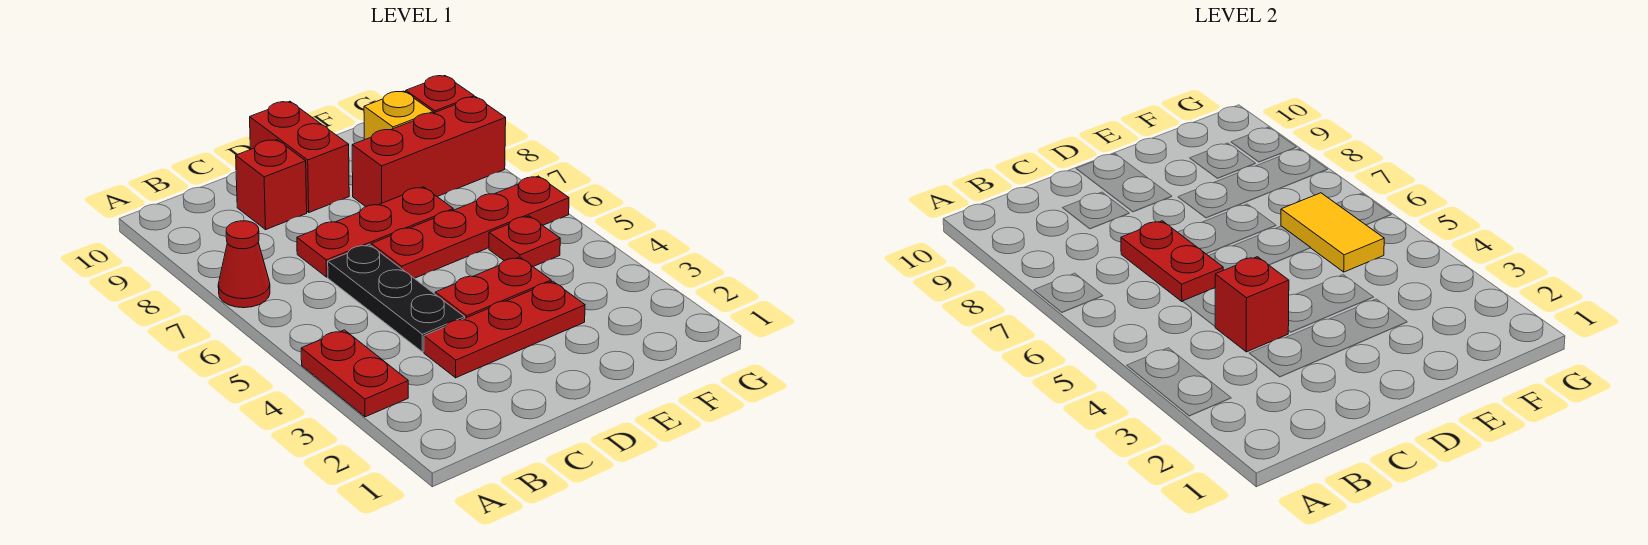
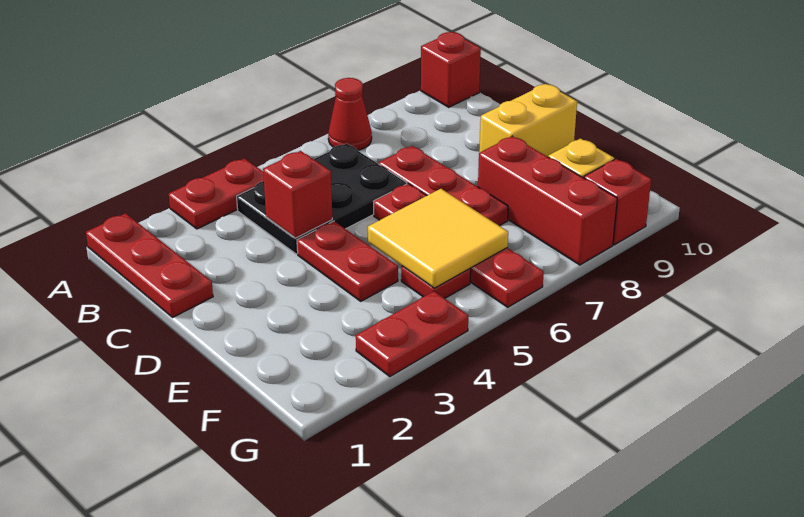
red 1x3 plate [424,281,585,378] -> red 1x3 plate moved to [86,213,213,317]
black 1x3 plate [328,244,465,352] -> black 2x3 plate [237,143,407,254]
red 1x2 plate [1121,221,1223,302] -> red 1x2 plate moved to [356,291,468,376]
red 1x1 brick [236,140,307,230] -> red 1x1 brick moved to [421,32,481,107]
red 1x2 brick [250,101,349,212] -> yellow 1x2 brick [479,84,577,157]
yellow 1x2 tile [1281,193,1384,272] -> yellow 2x2 tile [368,189,508,288]

